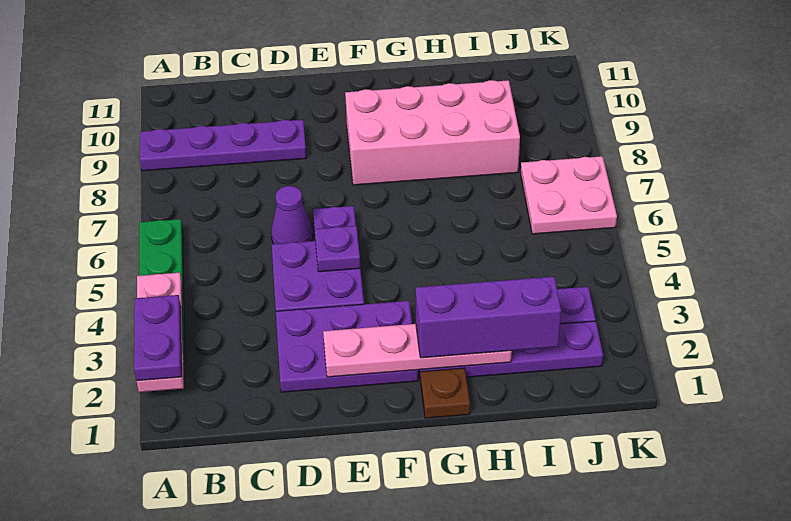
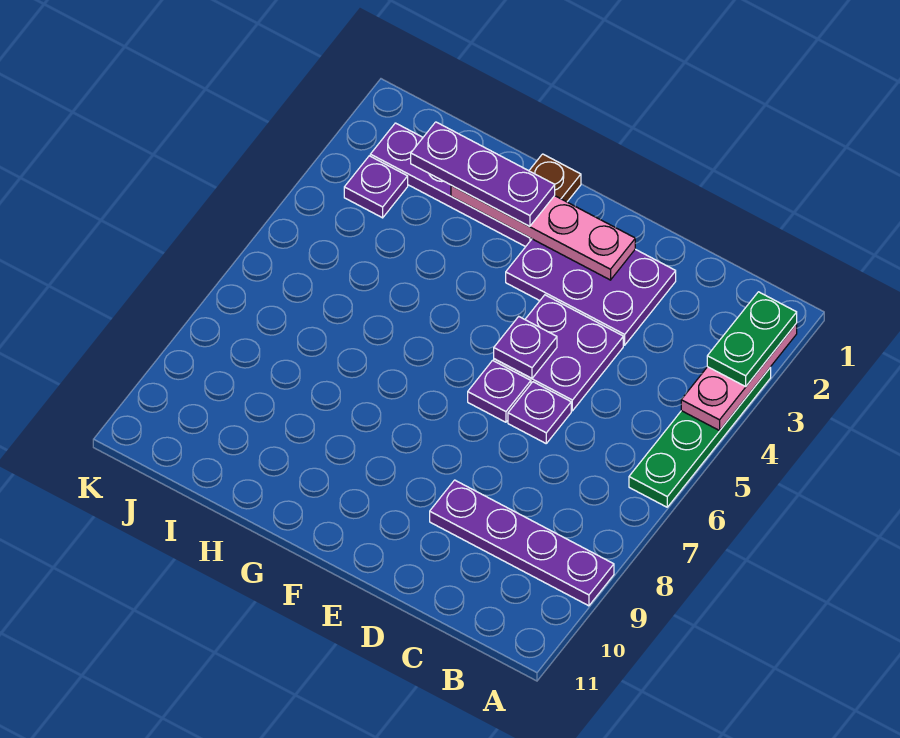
purple 1x2 plate [134,295,182,381] -> green 1x2 plate [707,292,797,386]
purple 1x1 cone [271,186,313,244] -> purple 1x1 plate [508,382,571,443]
pink 2x4 brick [345,80,520,185] -> none
purple 1x3 brick [416,277,561,358] -> purple 1x3 plate [411,122,555,227]
pink 2x2 plate [521,156,617,234] -> none

